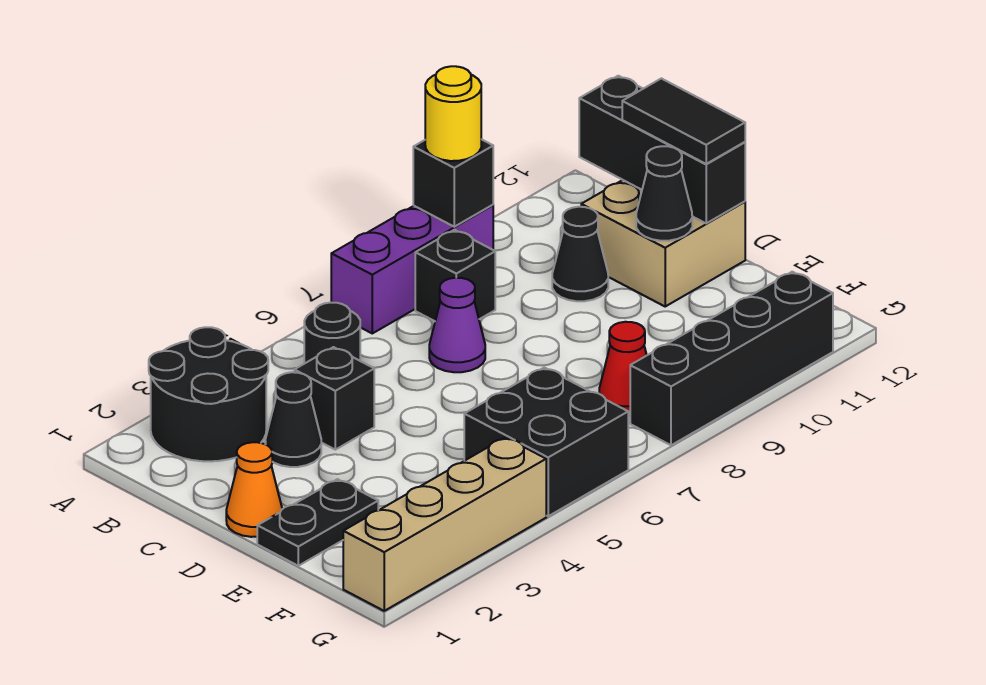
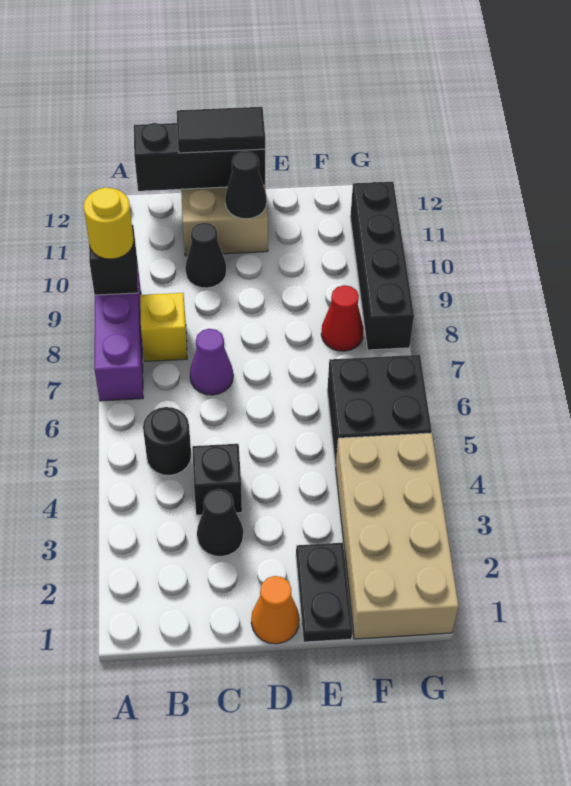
black 2x2 round brick [149,327,268,461] -> none
black 1x1 brick [415,230,495,321] -> yellow 1x1 brick [140,293,187,361]
tan 1x4 brick [343,437,546,611] -> tan 2x4 brick [336,433,459,639]

